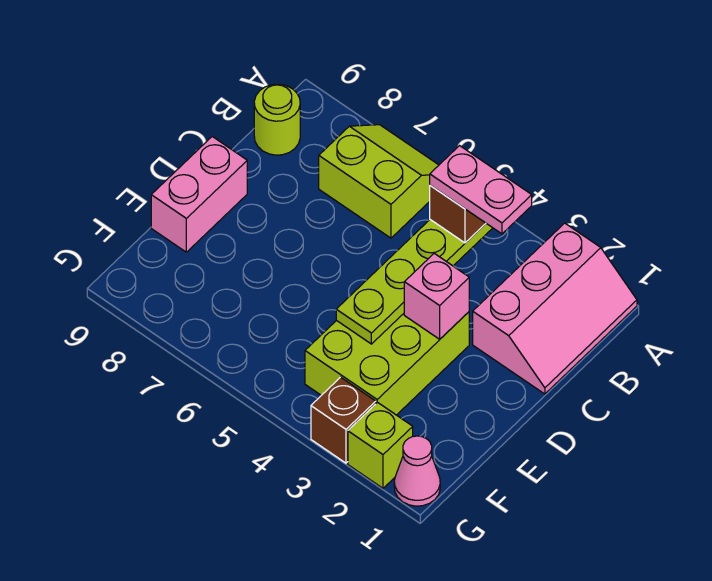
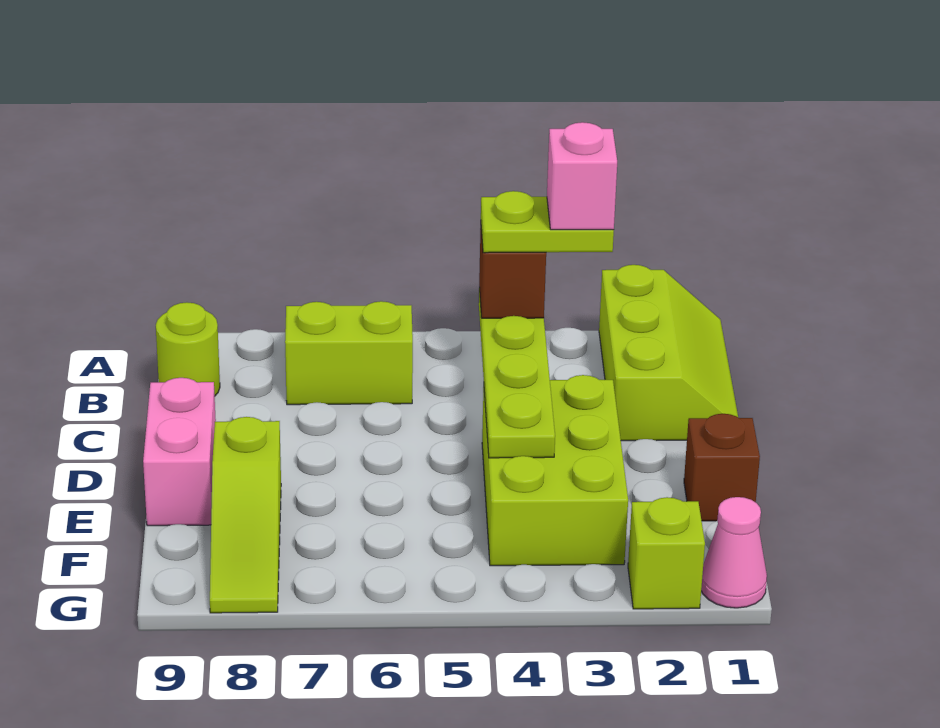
pink 2x3 slope [473,223,637,394] -> lime 2x3 slope [599,265,738,441]
pink 1x2 plate [430,146,532,234] -> lime 1x2 plate [481,191,614,253]
pink 1x1 brick [404,253,469,339] -> pink 1x1 brick moved to [547,122,617,230]
none -> lime 1x3 slope [210,417,281,613]
brown 1x1 brick [311,377,376,463] -> brown 1x1 brick moved to [684,414,760,521]

